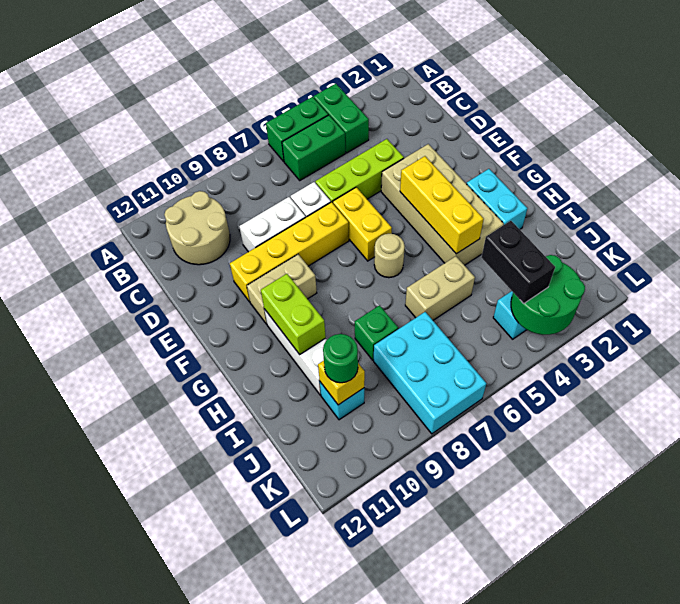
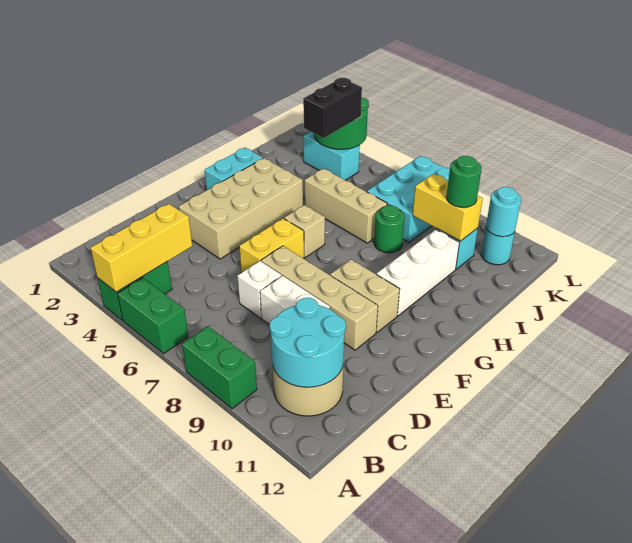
green 1x2 brick [282,115,346,180] -> green 1x2 brick moved to [182,326,257,409]
none -> cyan 2x2 round brick [269,298,346,387]
lime 1x3 brick [315,139,404,203] -> none
yellow 1x4 brick [230,202,349,302] -> tan 1x4 brick [261,246,378,350]
yellow 1x3 brick [400,156,484,254] -> yellow 1x3 brick moved to [91,204,192,292]
tan 1x1 round brick [374,234,405,278] -> tan 1x1 brick [284,205,325,258]
lime 1x2 brick [261,274,326,354] -> none
tan 1x2 brick [405,256,475,320] -> tan 1x3 brick [305,169,387,243]
green 1x1 brick [355,305,398,360] -> green 1x1 round brick [374,205,404,253]
yellow 1x1 brick [318,361,365,405] -> yellow 1x2 brick [413,174,483,241]
none -> cyan 1x1 round brick [481,229,515,265]
none -> cyan 1x1 round brick [486,187,521,237]

